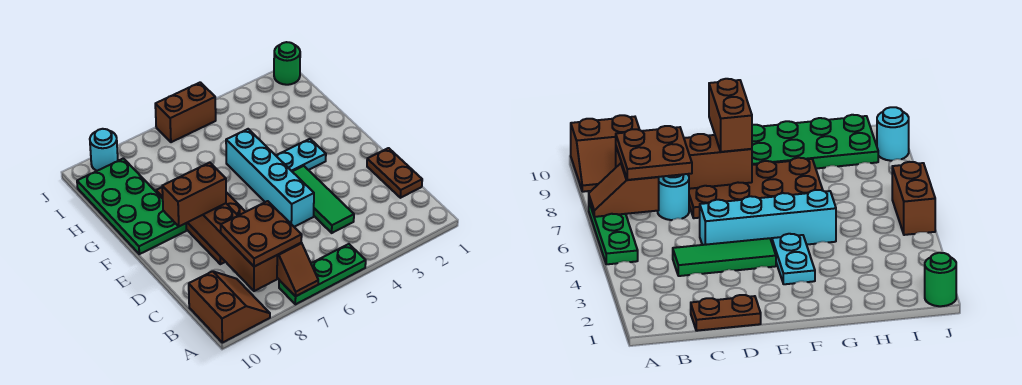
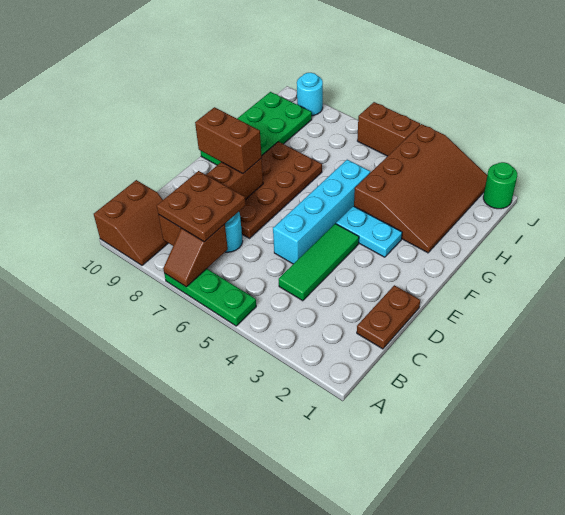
none -> brown 3x4 slope [354,124,487,253]

